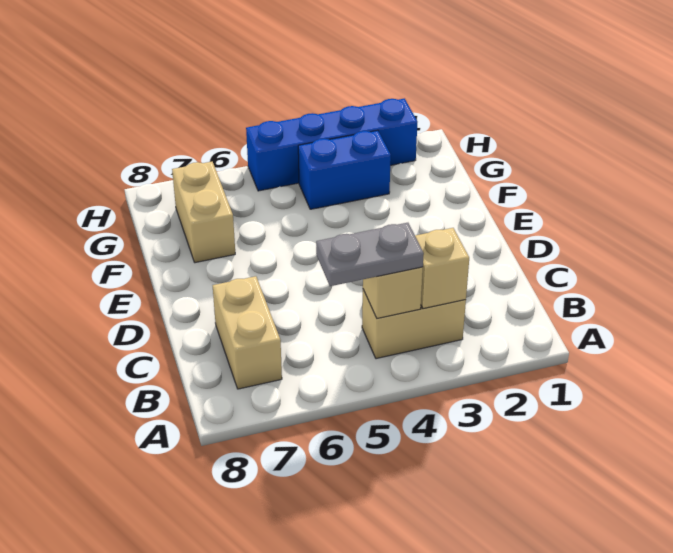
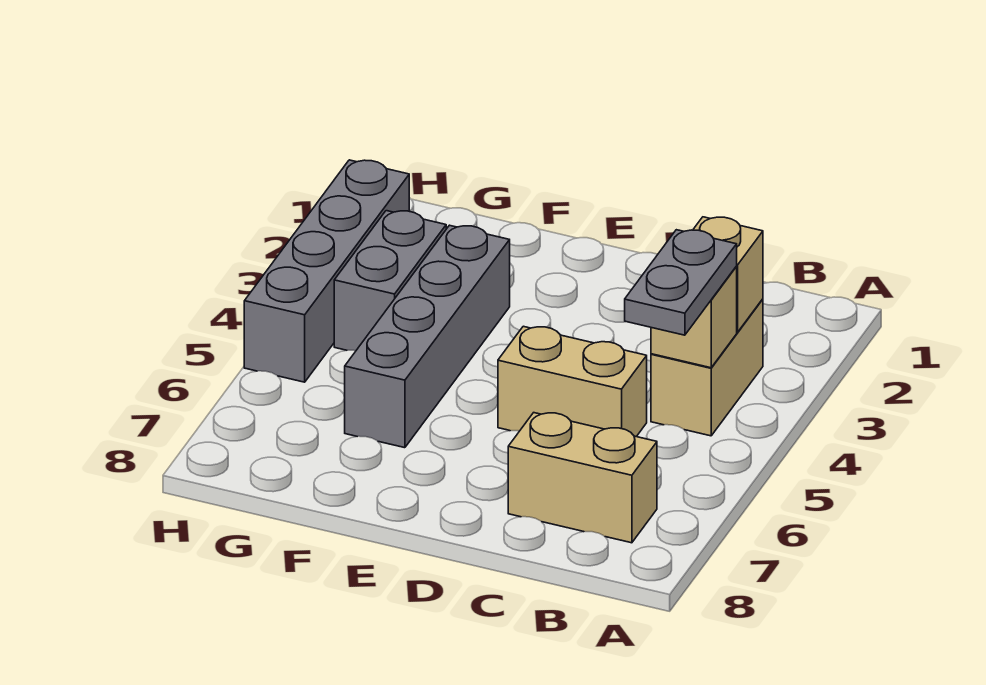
none -> grey 1x4 brick [345,225,510,448]
tan 1x2 brick [172,162,235,263] -> tan 1x2 brick moved to [498,326,647,437]
blue 1x2 brick [298,130,391,209] -> grey 1x2 brick [334,211,446,351]
blue 1x4 brick [246,99,417,191] -> grey 1x4 brick [244,160,409,382]

